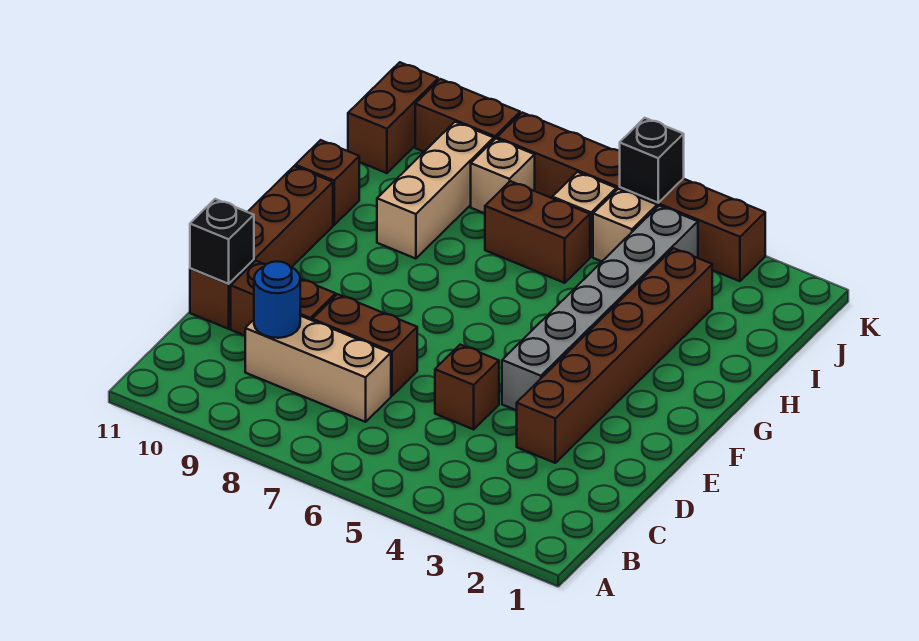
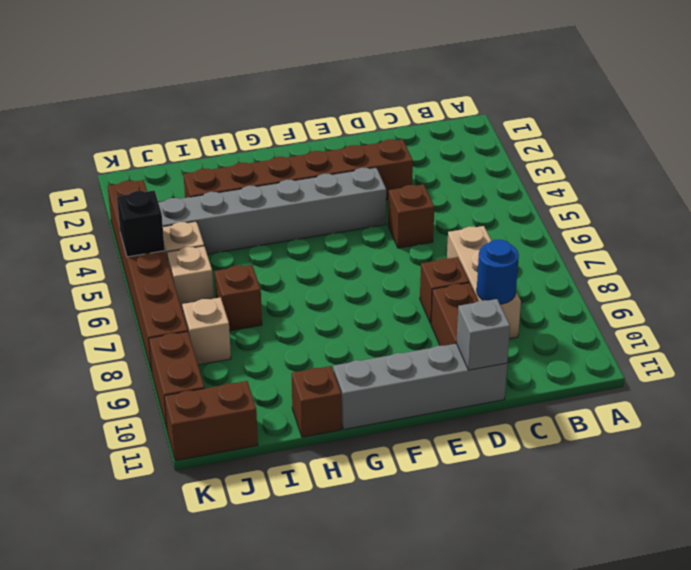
brown 1x2 brick [312,294,417,396] -> brown 1x1 brick [420,257,469,324]
brown 1x4 brick [190,166,333,329] -> grey 1x4 brick [333,344,507,429]
black 1x1 brick [190,199,254,284] -> grey 1x1 brick [456,299,510,370]
tan 1x3 brick [377,122,494,259] -> none
brown 1x2 brick [485,181,590,283] -> brown 1x1 brick [215,265,262,331]

